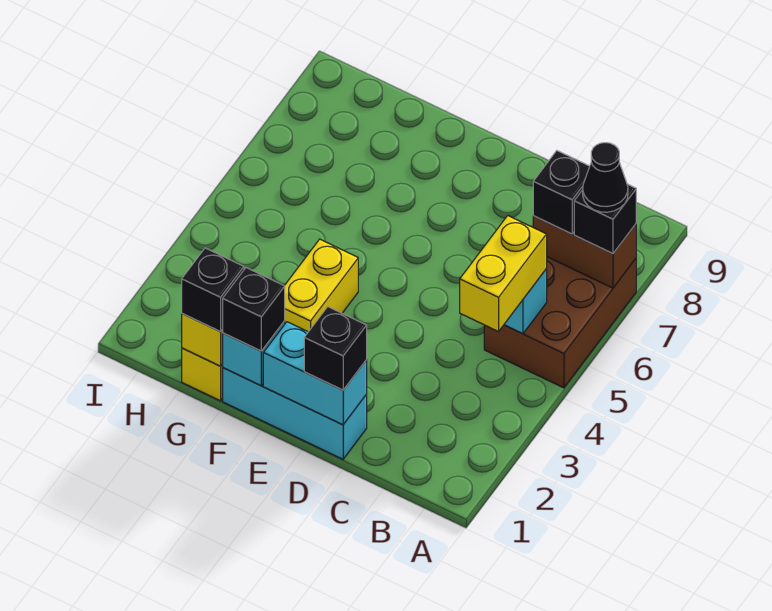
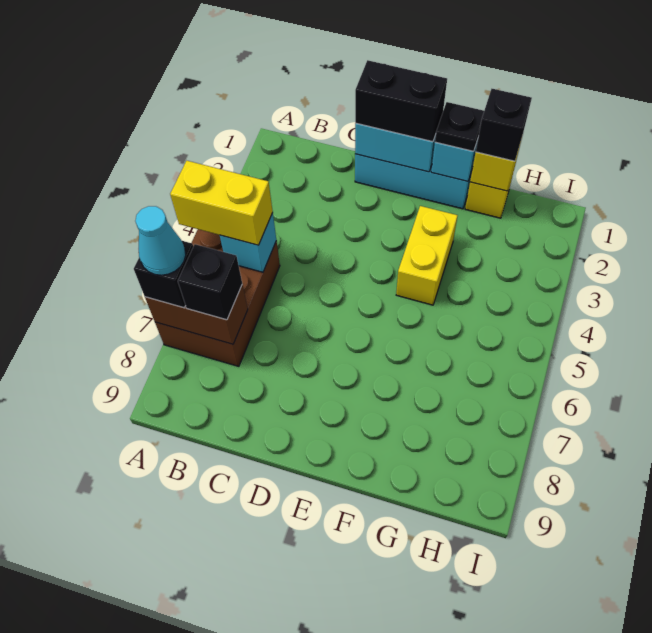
black 1x1 cone [583,143,628,212] -> cyan 1x1 cone [135,206,186,275]
yellow 1x2 brick [460,216,547,332] -> yellow 1x2 brick turned to [170,161,273,245]
black 1x1 brick [304,307,367,390] -> black 1x2 brick [355,60,447,142]
black 1x1 brick [222,268,285,351] -> black 1x1 plate [435,102,484,151]

